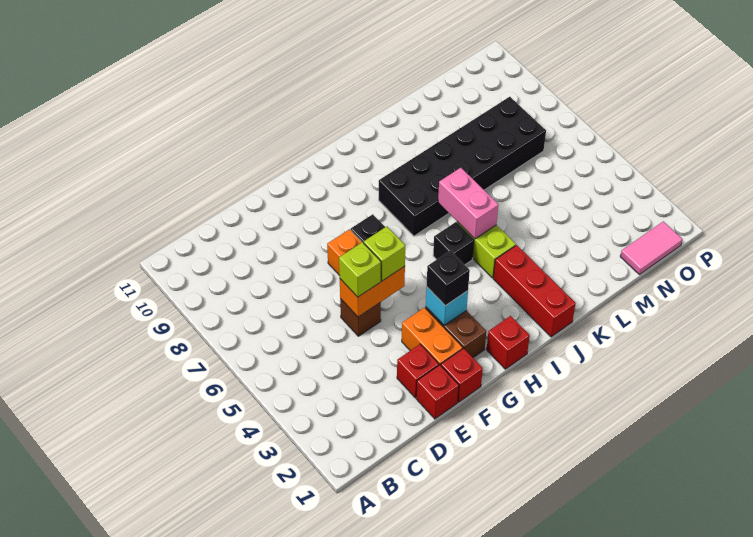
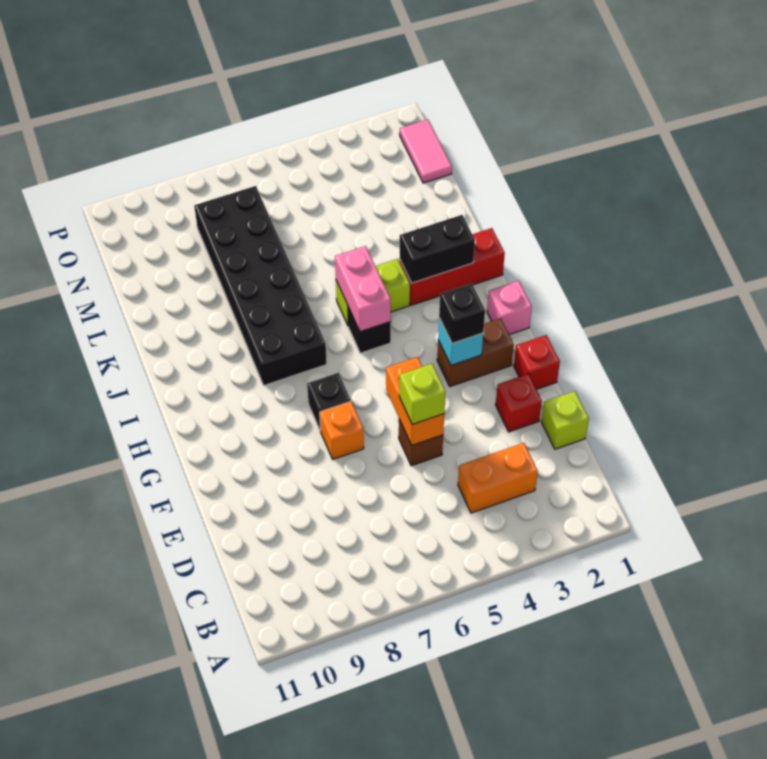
red 1x1 brick [416,365,459,419] -> none
orange 1x2 brick [402,308,463,365] -> orange 1x2 brick moved to [458,443,538,513]
lime 1x1 brick [364,226,405,281] -> lime 1x1 brick moved to [541,391,589,449]
red 1x1 brick [487,316,530,369] -> pink 1x1 brick [487,281,532,335]
none -> black 1x2 brick [399,215,475,283]
pink 1x2 brick [438,168,498,239] -> pink 1x2 brick turned to [335,246,391,332]

